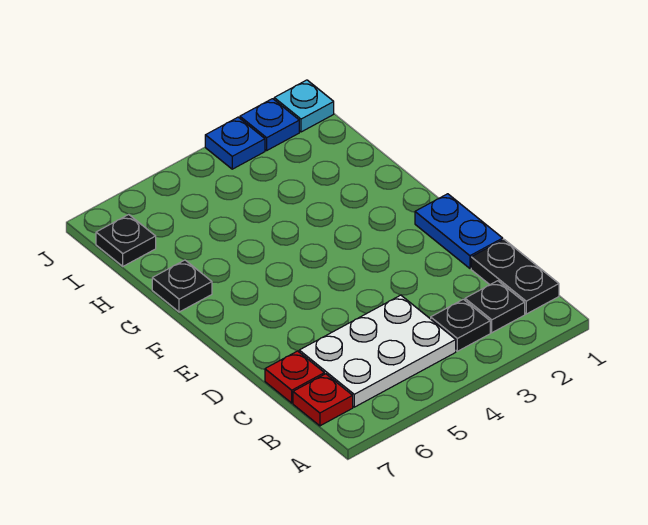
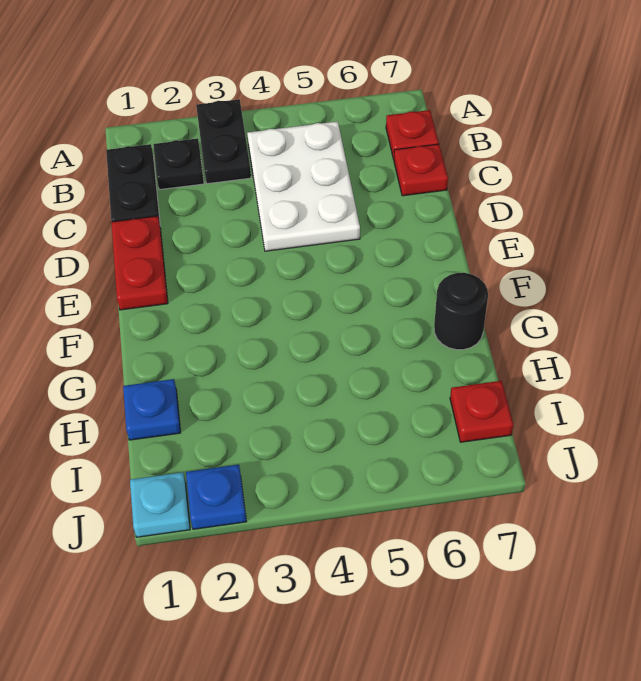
black 1x1 plate [431,299,490,351] -> black 1x2 plate [196,99,251,184]
white 2x3 plate [299,295,456,407] -> white 2x3 plate turned to [247,121,360,251]
blue 1x2 plate [415,194,503,268] -> red 1x2 plate [111,216,168,310]
black 1x1 plate [152,260,212,312] -> black 1x1 round brick [434,273,488,350]
black 1x1 plate [96,215,156,266] -> red 1x1 plate [450,381,513,442]
blue 1x1 plate [205,117,265,169] -> blue 1x1 plate moved to [123,379,181,440]

